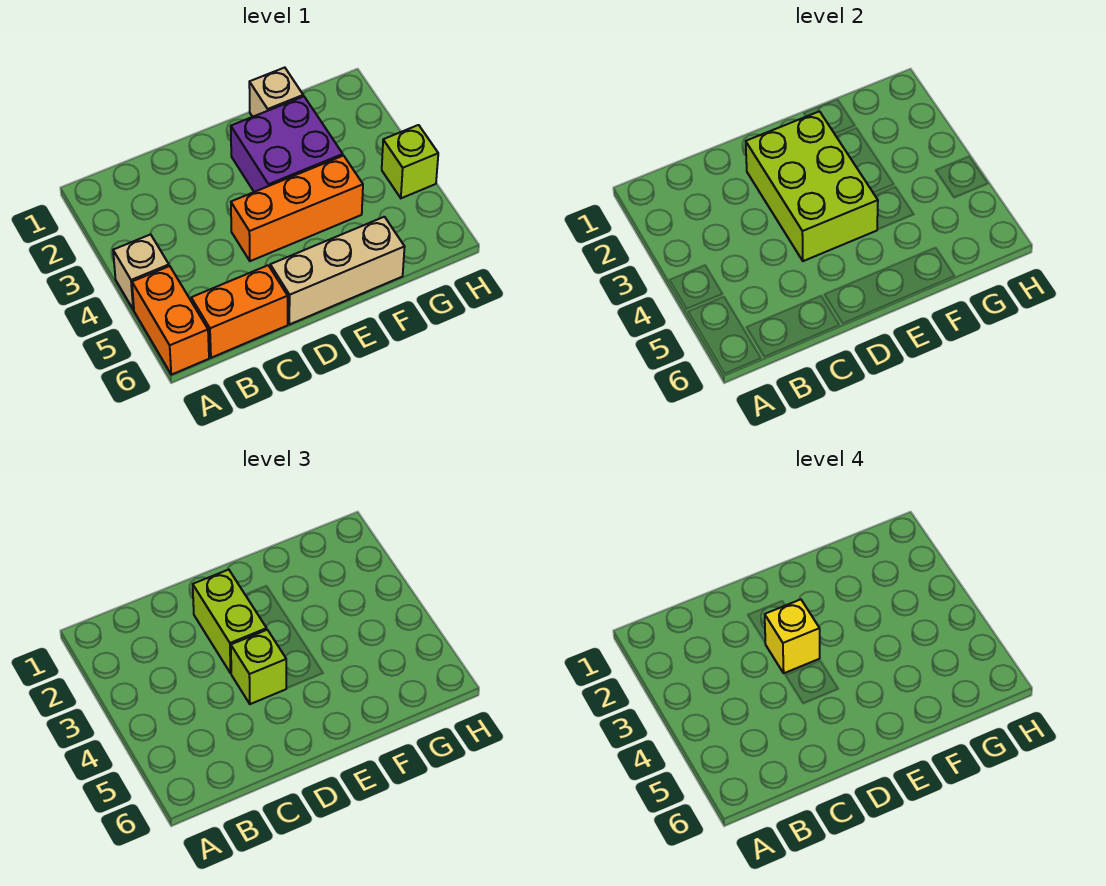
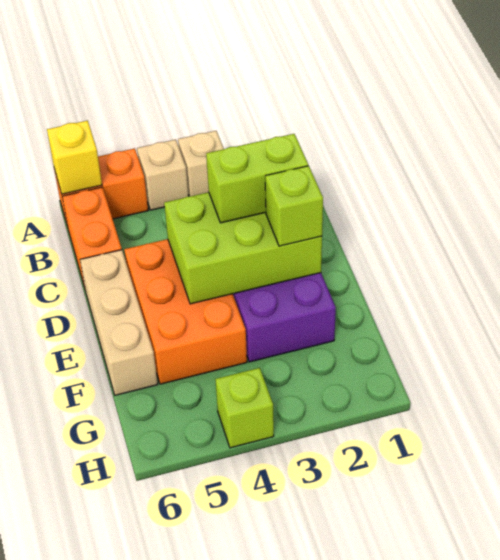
yellow 1x1 brick [765,599,820,673] -> yellow 1x1 brick moved to [47,120,102,194]
orange 1x3 brick [231,156,363,261] -> orange 2x3 brick [124,239,247,384]
lime 1x1 brick [231,630,286,704] -> lime 1x1 brick moved to [265,166,323,246]
tan 1x1 brick [249,68,303,117] -> tan 1x1 brick moved to [178,131,224,196]

